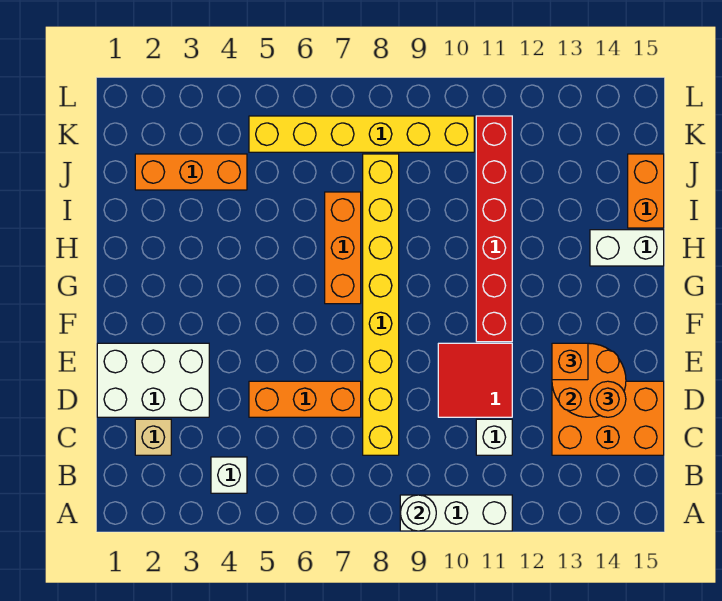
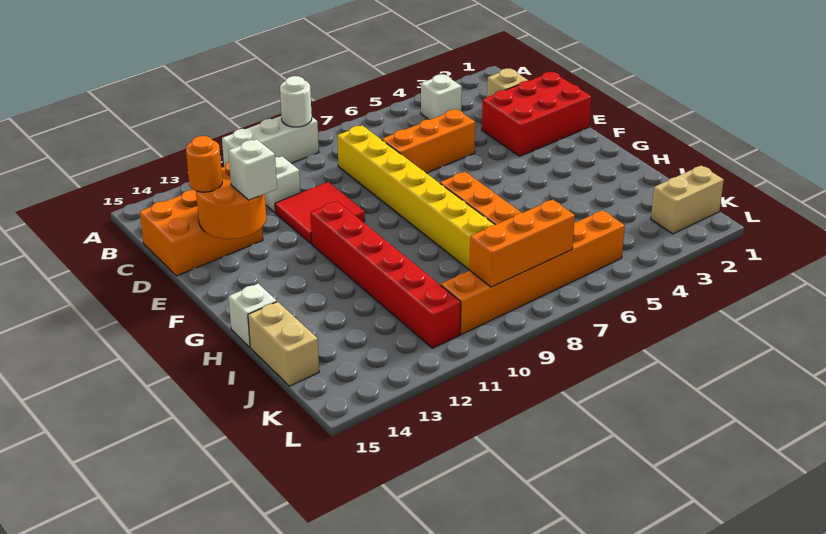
white 2x3 brick [97,343,209,417] -> red 2x3 brick [482,72,591,156]
orange 1x1 brick [552,343,588,380] -> white 1x1 brick [228,139,277,200]
white 1x2 brick [590,230,664,266] -> white 1x1 brick [229,284,277,347]
orange 1x2 brick [628,154,664,228] -> tan 1x2 brick [248,302,319,386]
orange 1x3 brick [135,154,247,190] -> orange 1x3 brick moved to [470,200,575,287]
none -> tan 1x2 brick [651,166,724,234]
yellow 1x6 brick [249,116,474,152] -> orange 1x6 brick [441,210,625,334]

